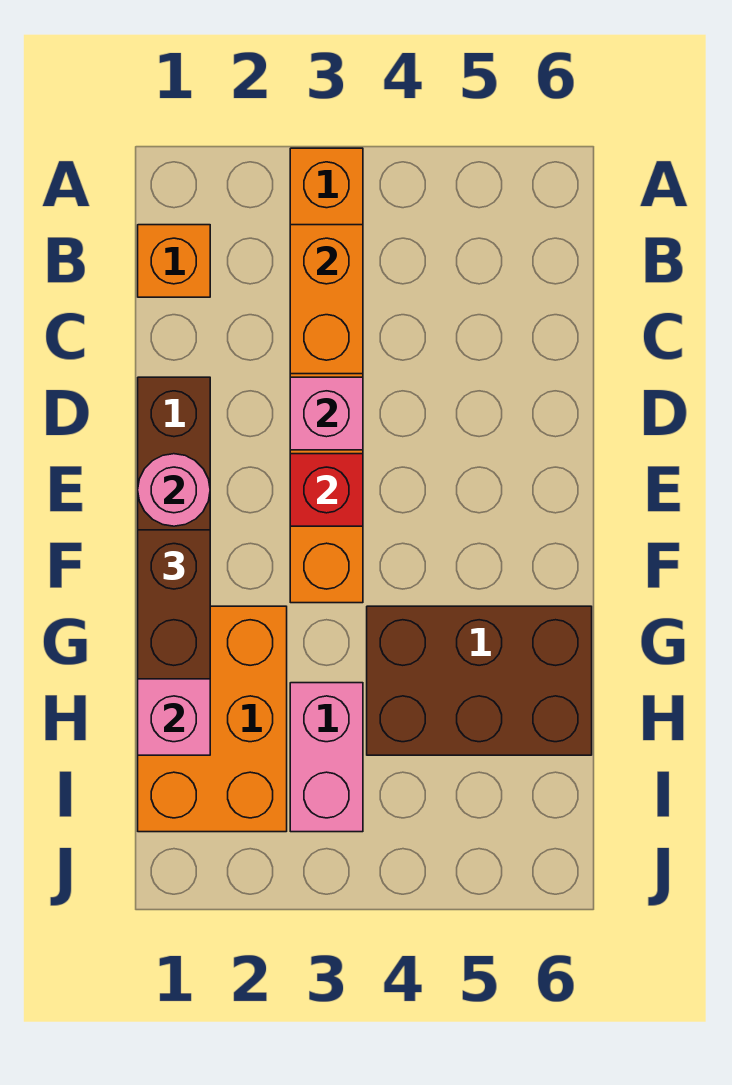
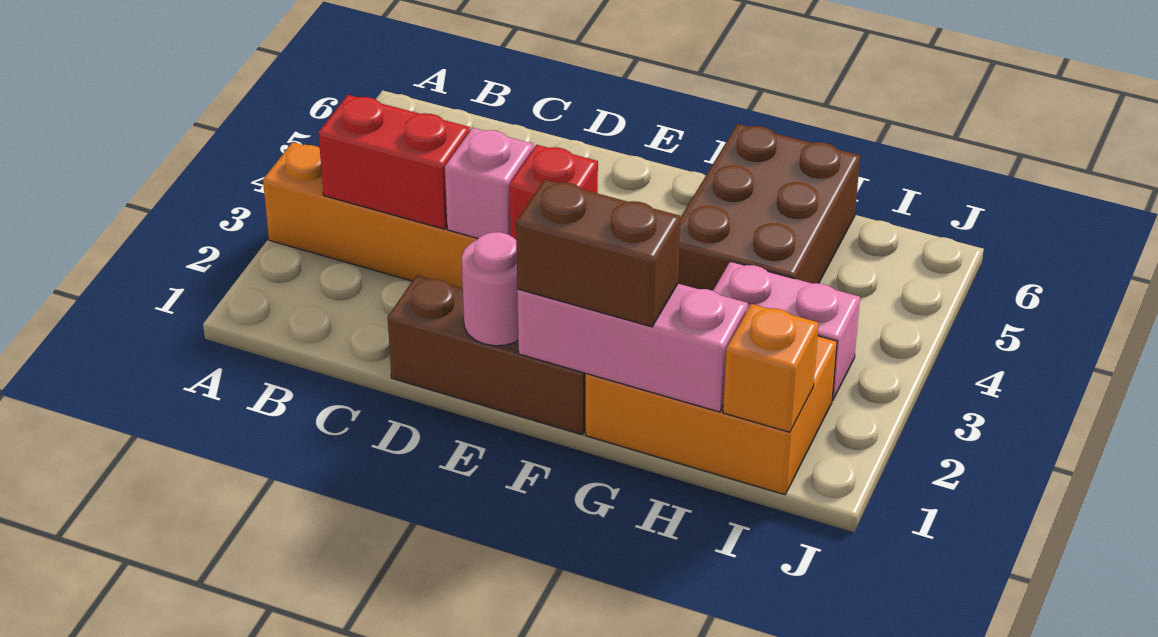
orange 1x1 brick [138,225,210,297] -> orange 1x1 brick moved to [723,304,818,432]
orange 1x2 brick [290,225,363,374] -> red 1x2 brick [318,95,470,229]

